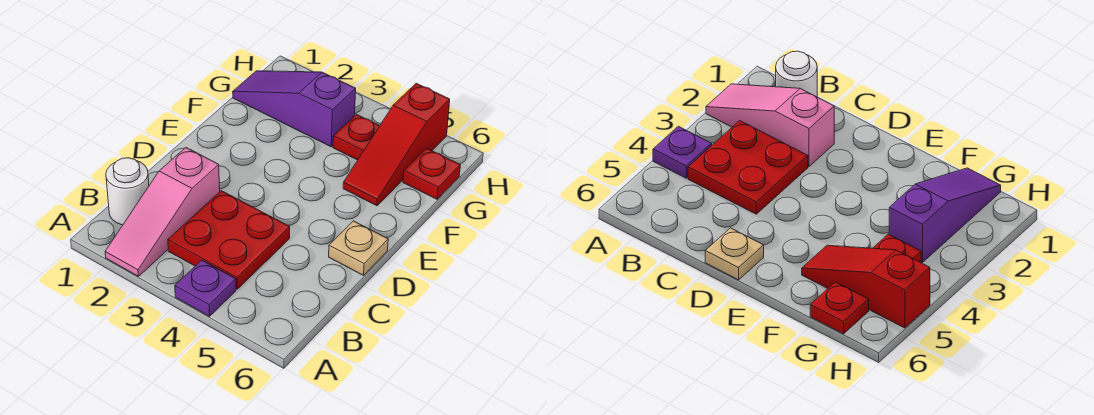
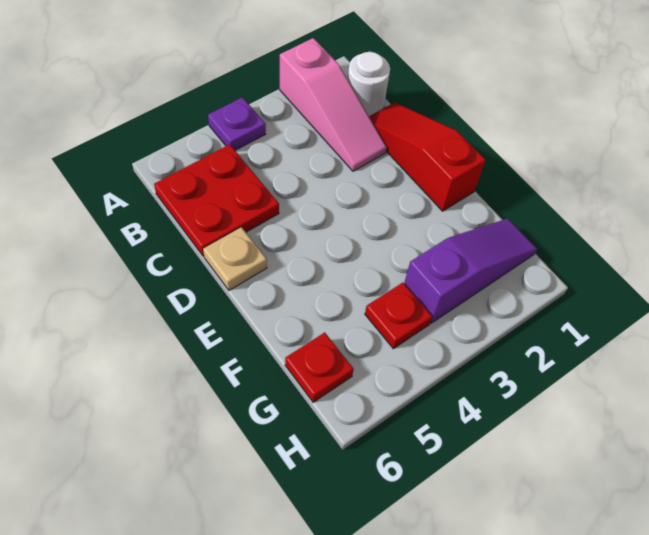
pink 1x3 slope [105,148,220,276] -> pink 1x3 slope turned to [280,38,387,171]
red 2x2 plate [168,191,290,289] -> red 2x2 plate moved to [154,144,279,256]
red 1x3 slope [343,83,450,206] -> red 1x3 slope moved to [369,102,486,211]

